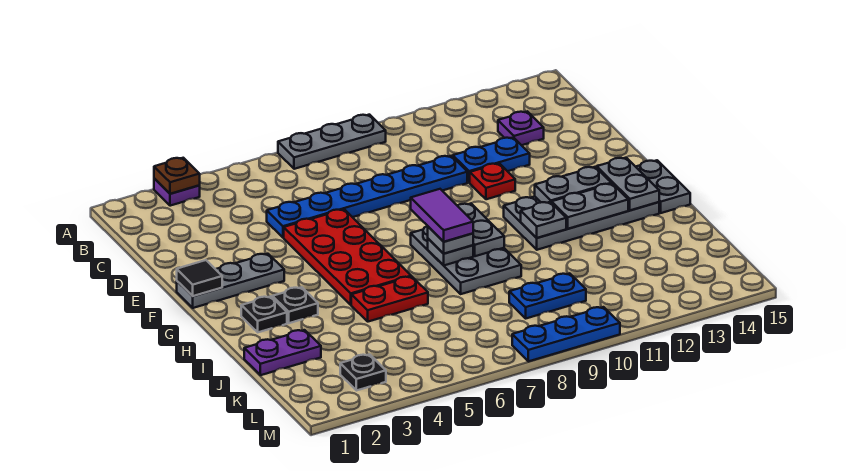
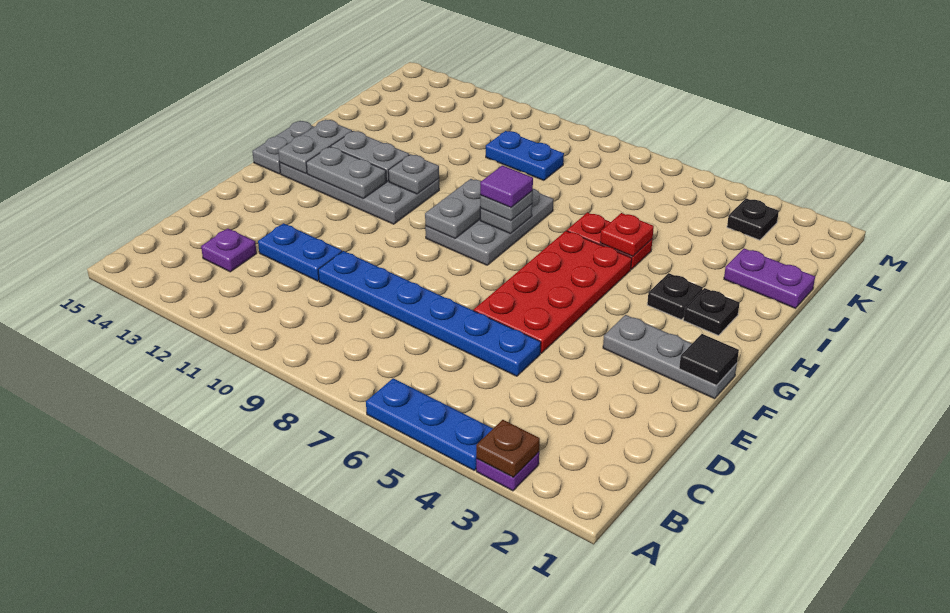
grey 1x3 plate [278,115,386,169] -> none
red 1x1 plate [470,163,515,199] -> red 1x1 plate moved to [600,213,654,256]
purple 1x2 tile [411,189,473,242] -> purple 1x1 tile [480,165,533,208]
blue 1x3 plate [512,307,620,361] -> blue 1x3 plate moved to [366,378,493,470]

